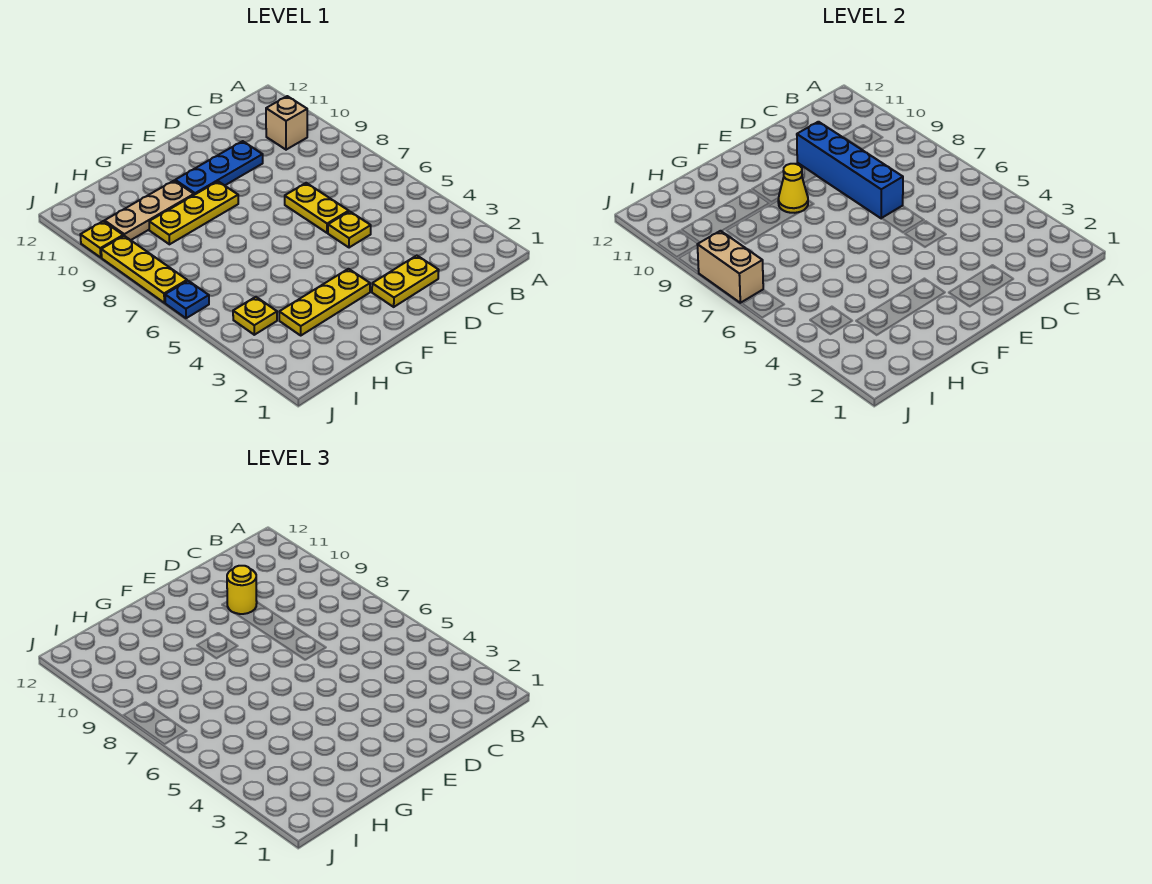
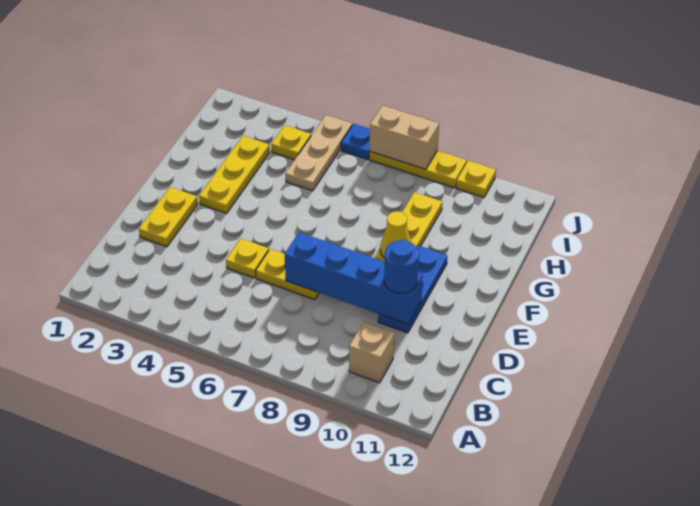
yellow 1x1 round brick [227,566,257,614] -> blue 1x1 round brick [384,240,419,293]
tan 1x3 plate [105,181,194,240] -> tan 1x3 plate moved to [285,115,352,191]

